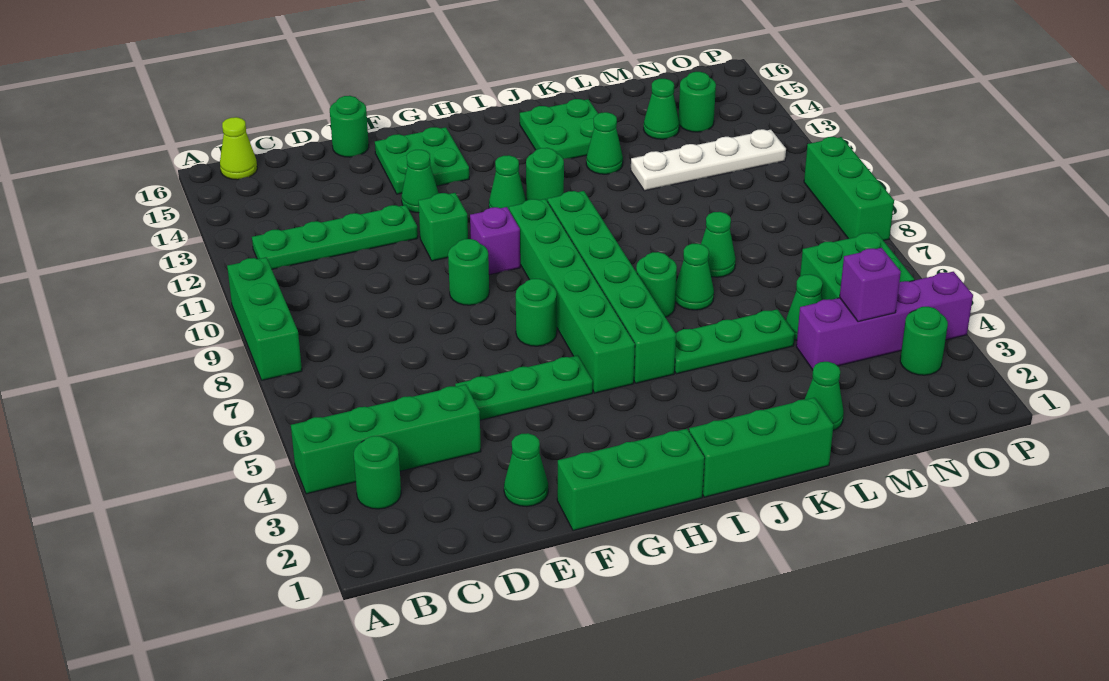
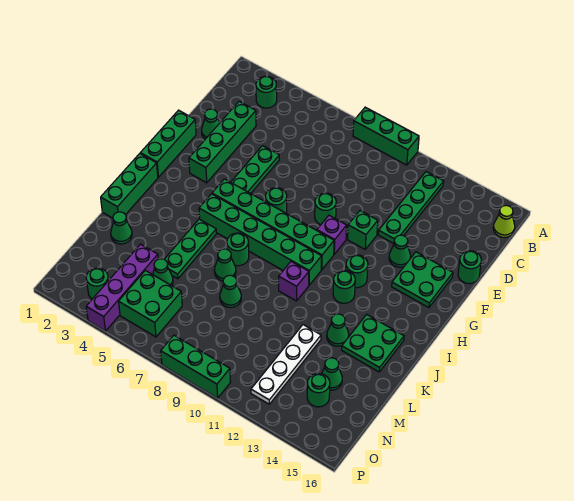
green 1x4 brick [291,384,481,494] -> green 1x4 brick moved to [189,101,256,183]
green 1x1 cone [489,155,526,209] -> green 1x1 round brick [346,255,368,288]
purple 1x1 brick [840,248,901,322] -> purple 1x1 brick moved to [279,262,309,301]

